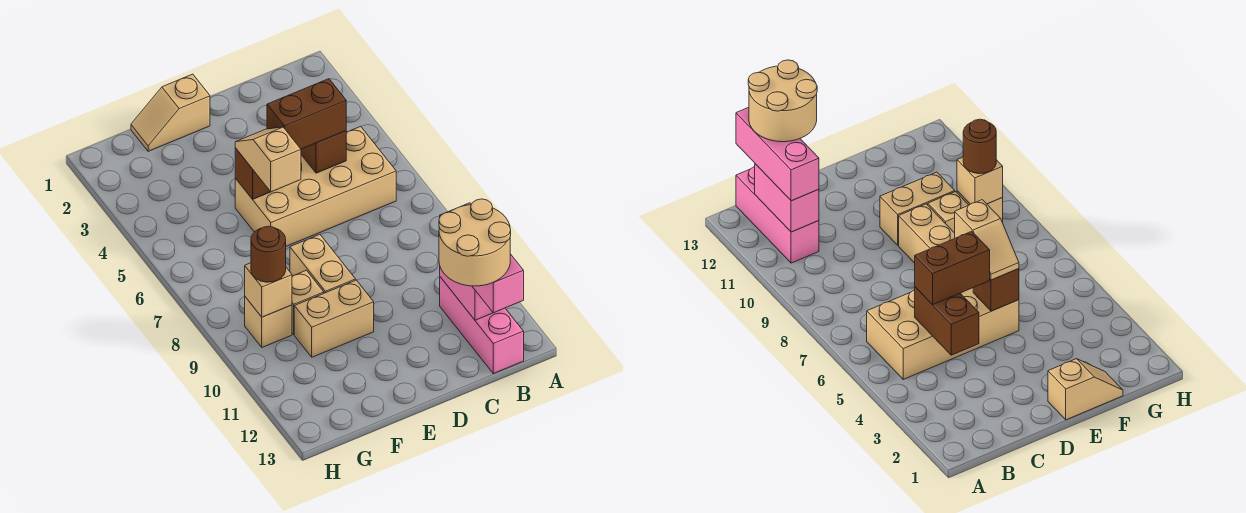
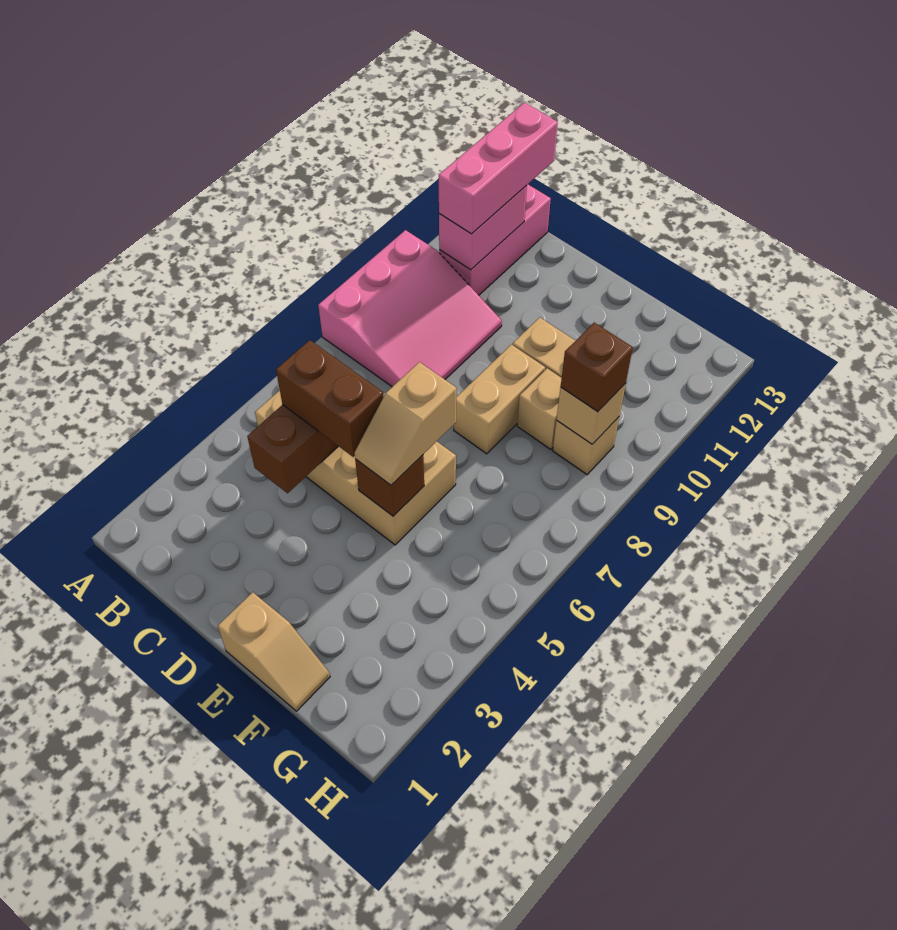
none -> pink 3x3 slope [318,230,502,387]
tan 2x2 round brick [439,199,511,286] -> none
brown 1x1 round brick [251,226,286,282] -> brown 1x1 brick [561,323,633,412]

